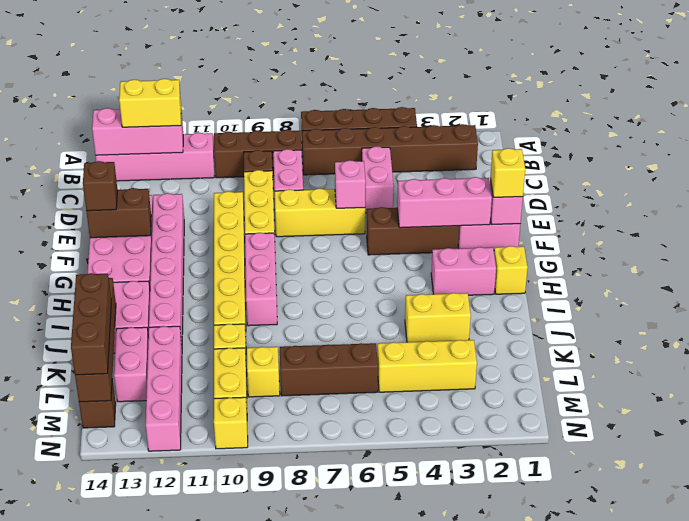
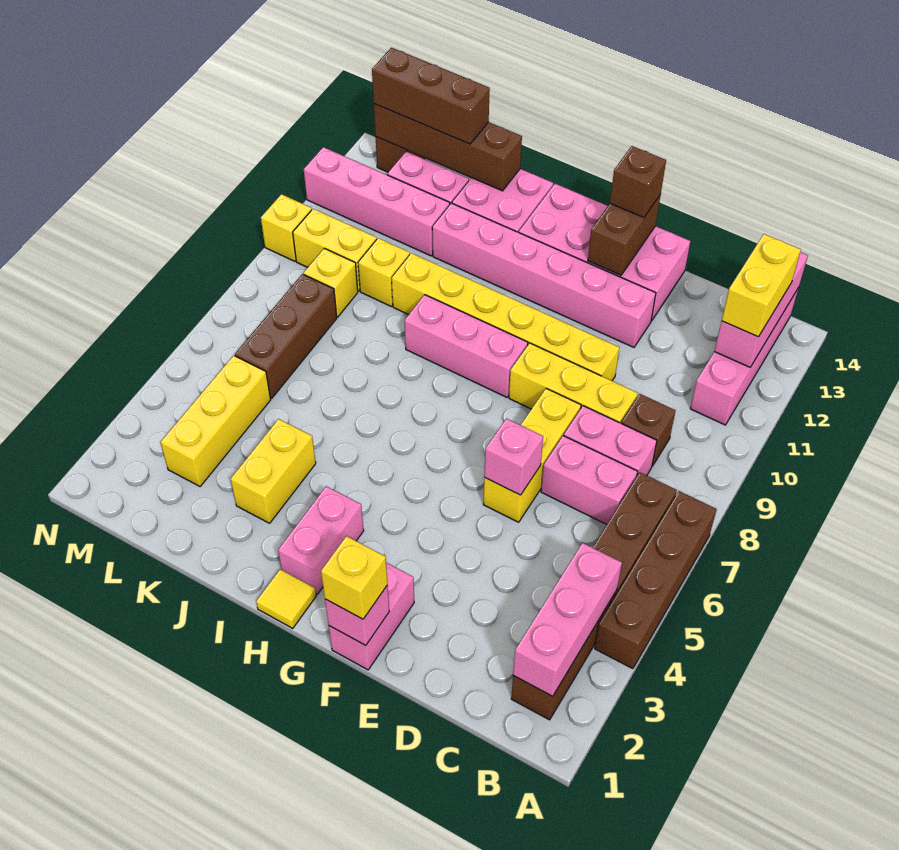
brown 1x3 brick [214,130,301,178] -> none
pink 1x2 brick [362,146,394,213] -> pink 1x2 brick moved to [541,436,638,524]
pink 1x3 brick [397,177,492,228] -> pink 1x3 brick moved to [513,543,622,696]
brown 1x3 brick [367,207,459,255] -> none
yellow 1x1 brick [494,246,528,294] -> yellow 1x1 tile [256,569,316,628]

